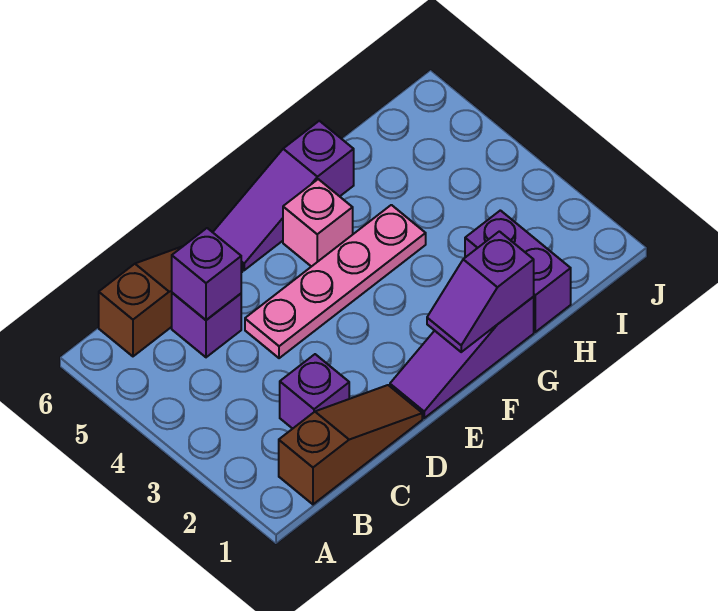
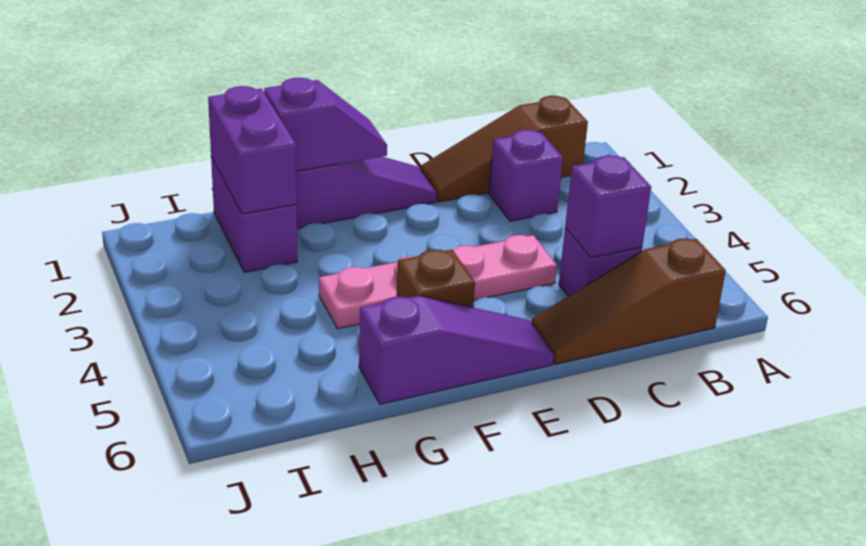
pink 1x1 brick [283,179,353,267] -> brown 1x1 brick [396,250,475,307]
none -> purple 1x2 brick [208,86,297,214]

